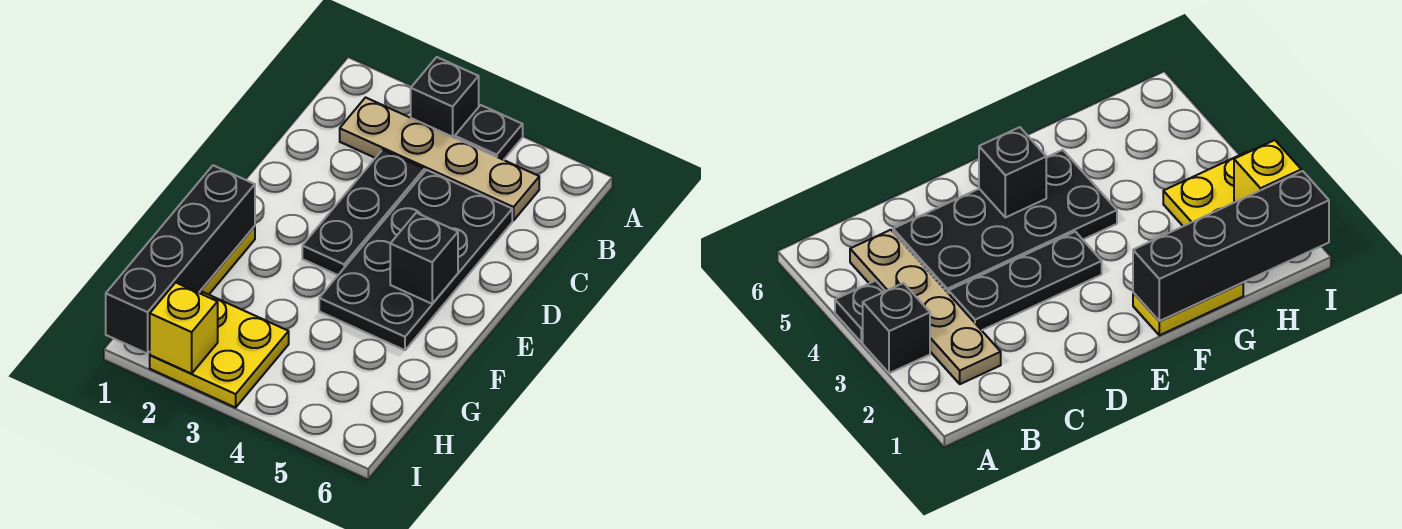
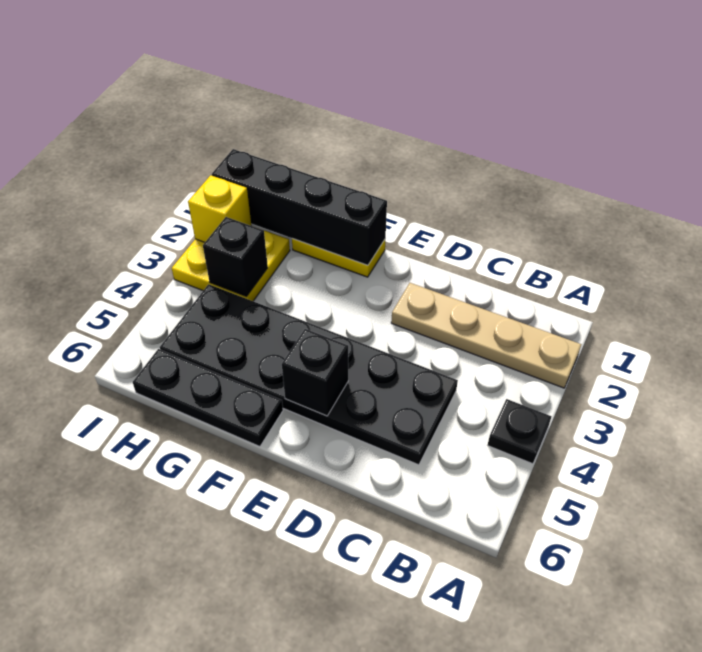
black 1x1 brick [411,57,479,138] -> black 1x1 brick moved to [203,217,268,297]
tan 1x4 plate [340,98,539,221] -> tan 1x4 plate turned to [391,283,581,388]
black 1x3 plate [302,150,424,275] -> black 1x3 plate moved to [133,349,283,447]
black 2x4 plate [319,170,512,350] -> black 2x6 plate [160,284,458,465]

